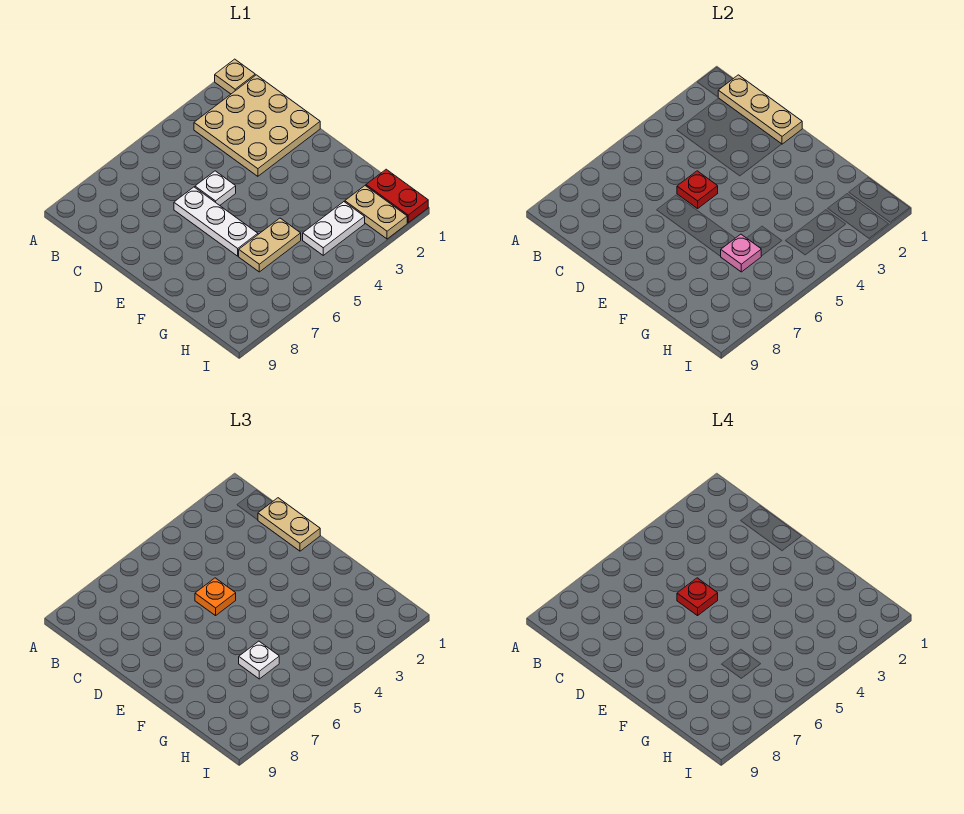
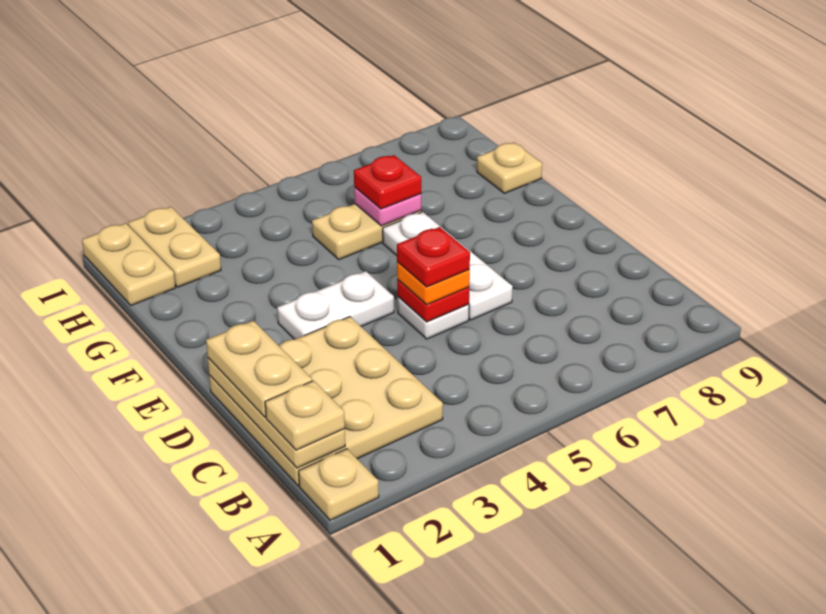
none -> tan 1x1 plate [265,381,345,450]
white 1x1 plate [239,641,279,679] -> red 1x1 plate [354,155,421,209]
none -> tan 1x1 plate [477,142,542,193]
red 1x2 plate [366,169,428,223] -> tan 1x2 plate [82,223,175,305]
white 1x2 plate [303,202,365,255] -> white 1x2 plate moved to [277,271,394,339]

